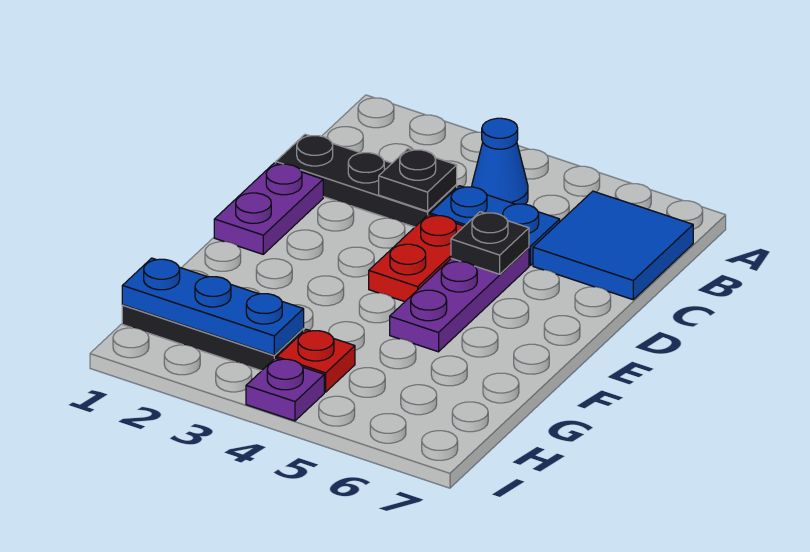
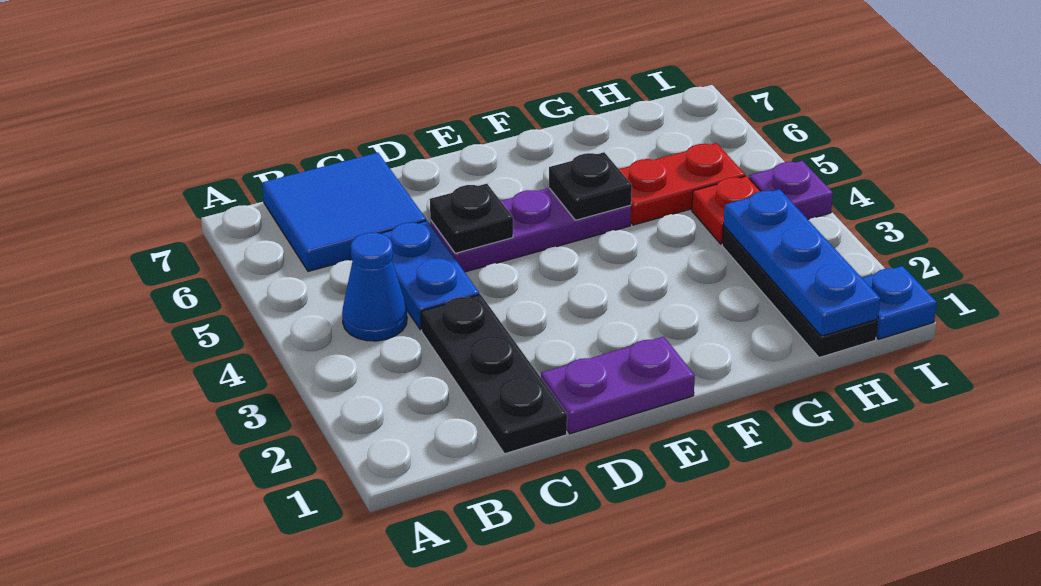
black 1x1 plate [379,149,457,211] -> black 1x1 plate moved to [549,152,632,220]
red 1x2 plate [369,214,464,302] -> red 1x2 plate moved to [619,143,745,225]
none -> blue 1x1 plate [862,266,937,339]

